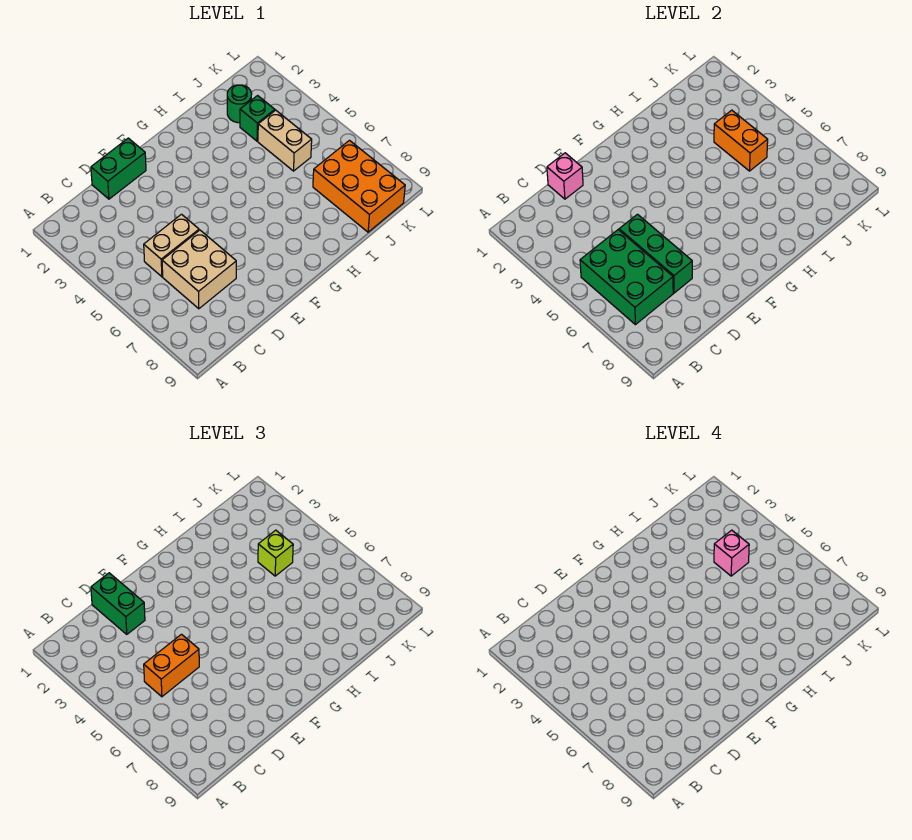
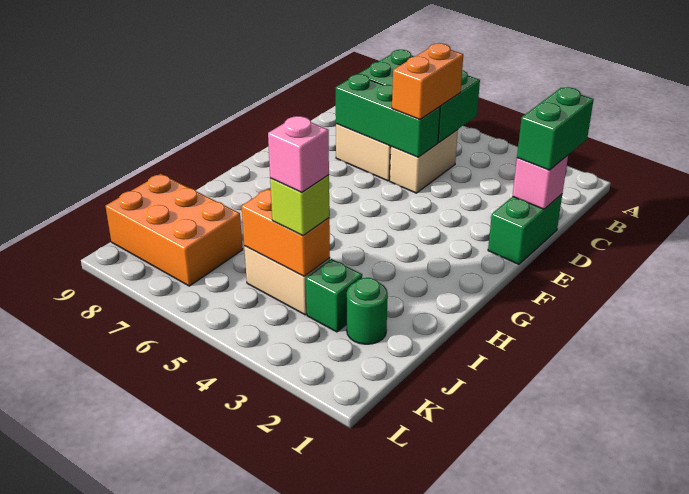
green 1x2 brick [91,573,145,634] -> green 1x2 brick turned to [517,87,594,170]

